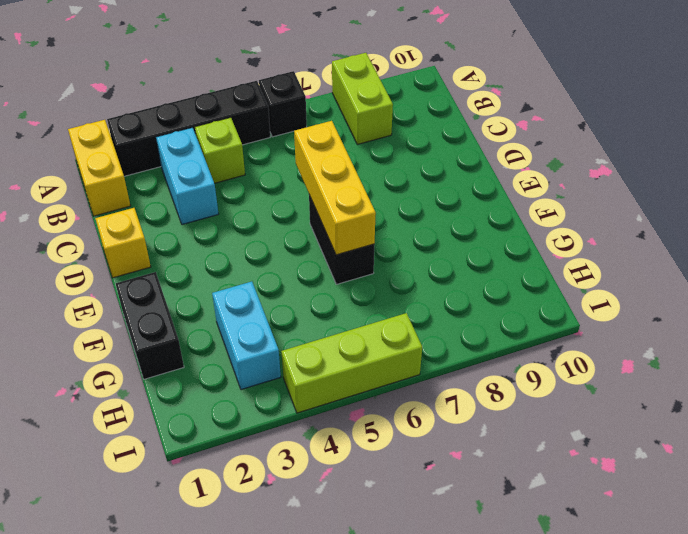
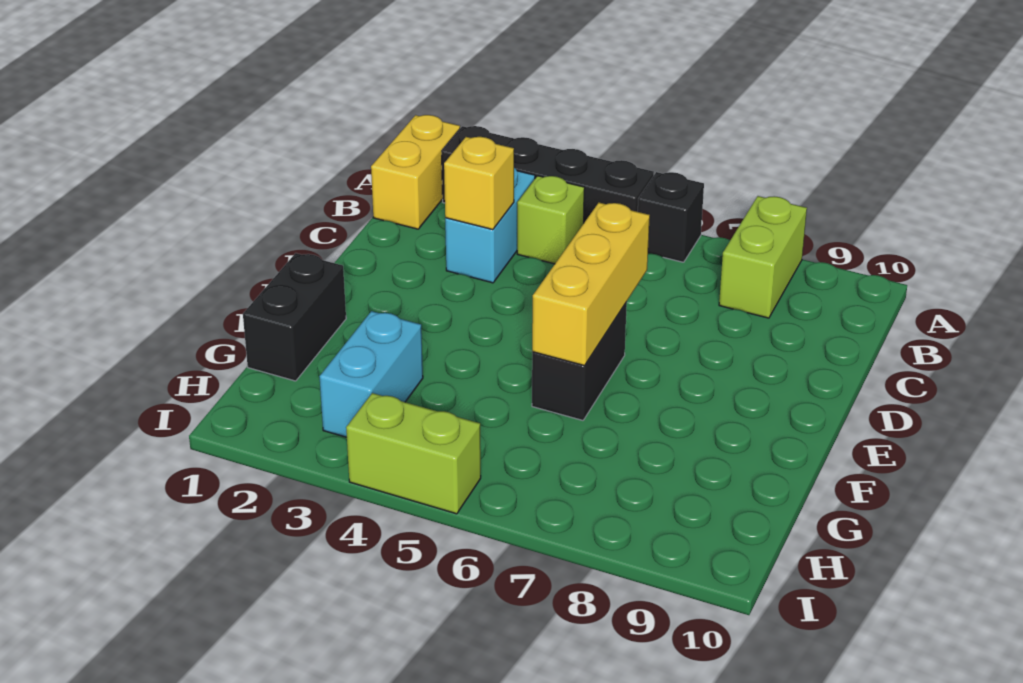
yellow 1x1 brick [95,208,151,278] -> yellow 1x1 brick moved to [444,137,514,230]
lime 1x3 brick [281,313,422,413] -> lime 1x2 brick [346,393,481,514]

